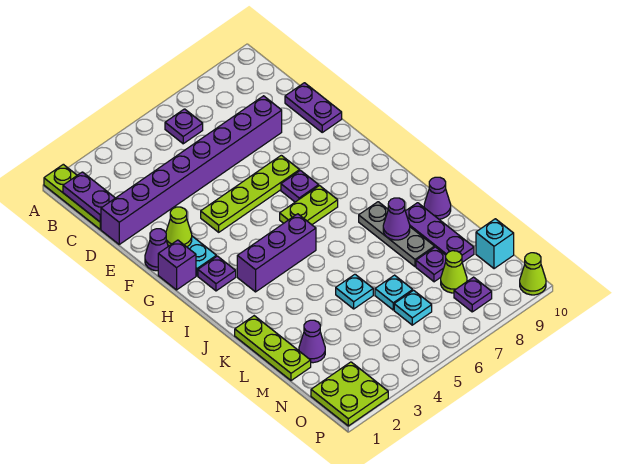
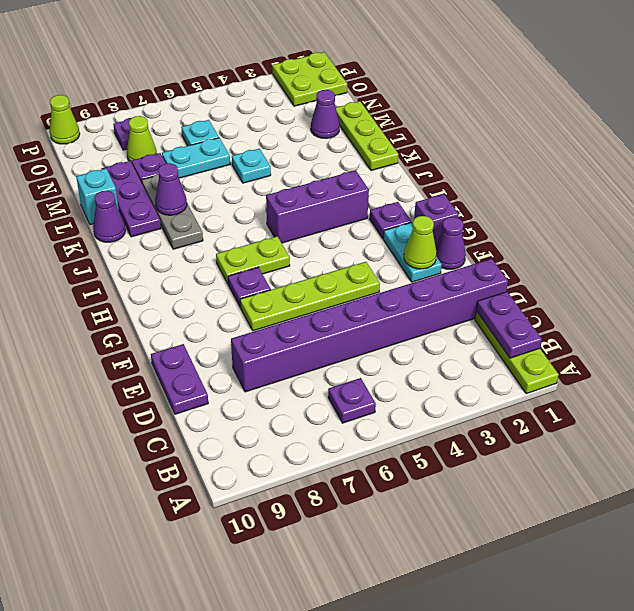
cyan 1x1 plate [375,275,413,310] -> cyan 1x2 plate [162,138,230,178]
cyan 1x1 brick [476,219,514,269] -> cyan 1x1 brick moved to [76,169,119,225]

